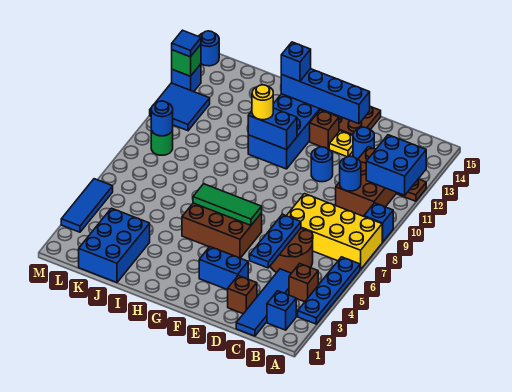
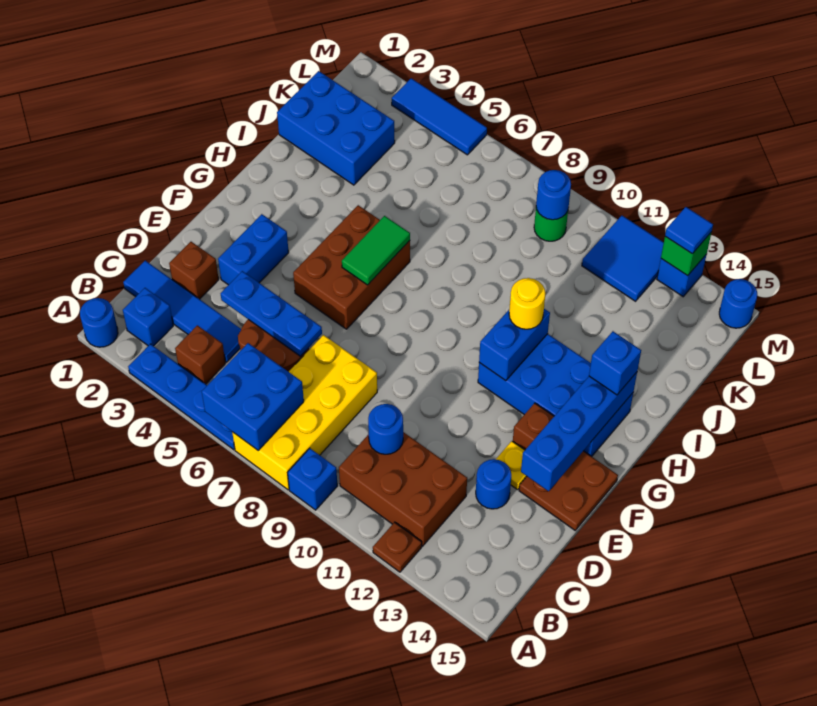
blue 2x2 brick [366,135,426,195] -> blue 2x2 brick moved to [202,343,304,451]
blue 1x1 round brick [311,147,333,182] -> blue 1x1 round brick moved to [80,298,118,347]
green 1x3 tile [193,184,262,225] -> green 1x2 tile [342,216,410,285]

